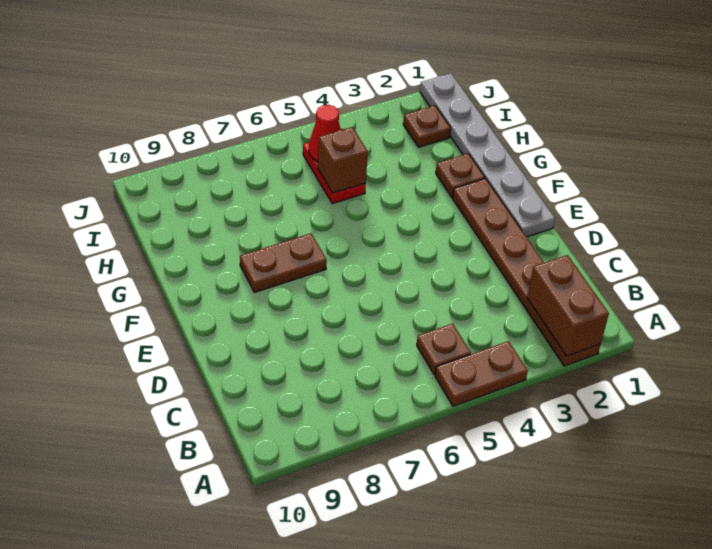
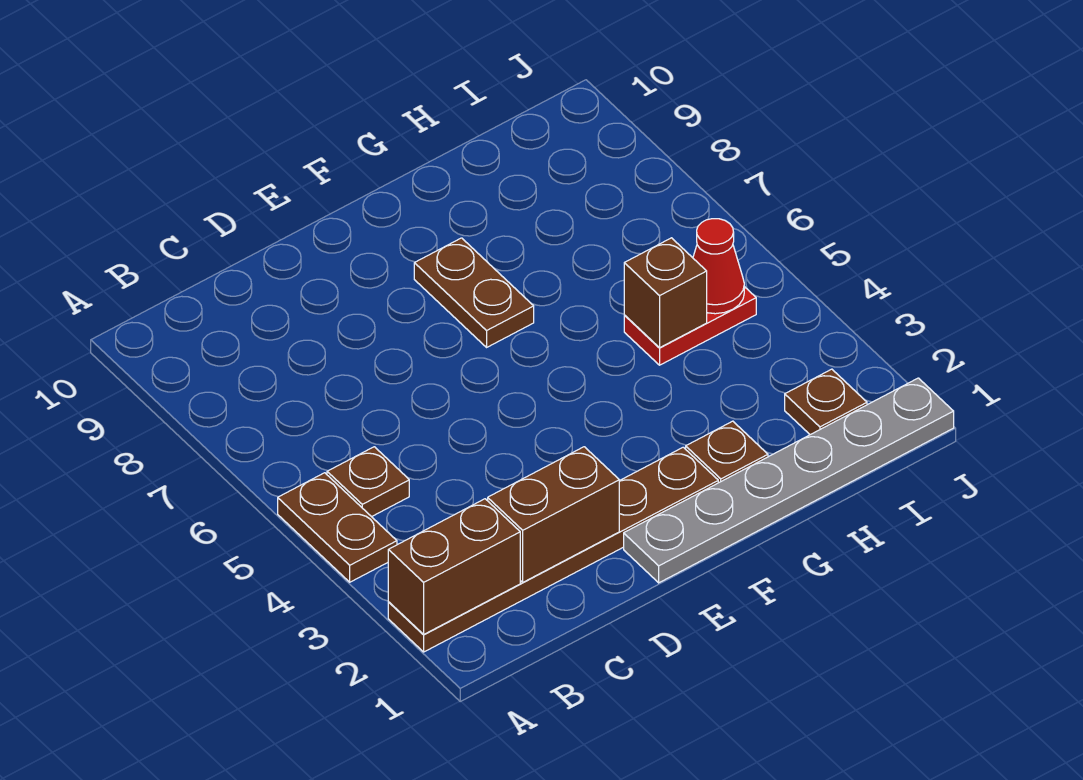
none -> brown 1x2 brick [488,447,619,582]

